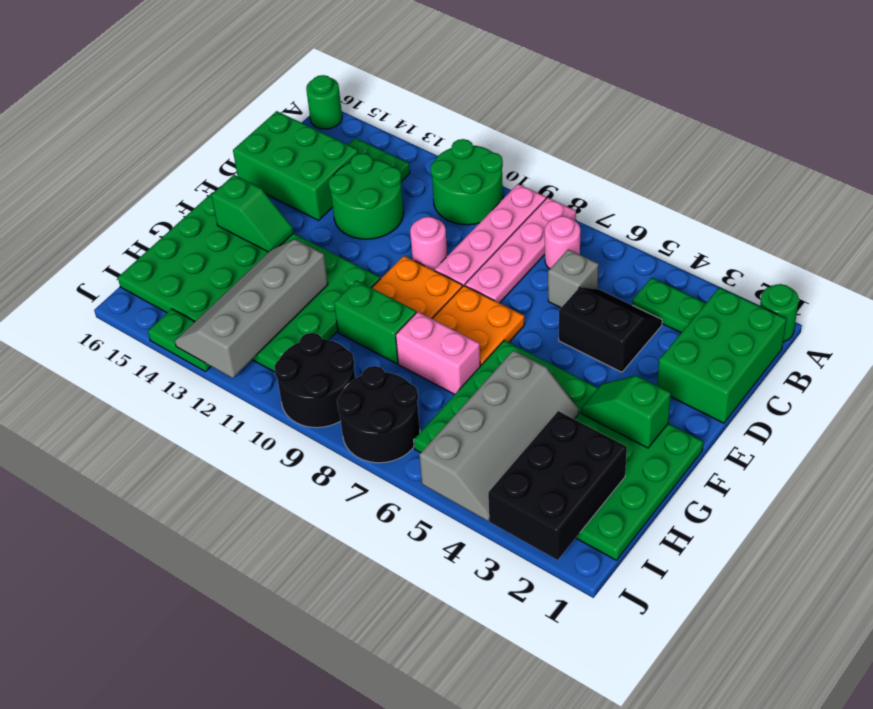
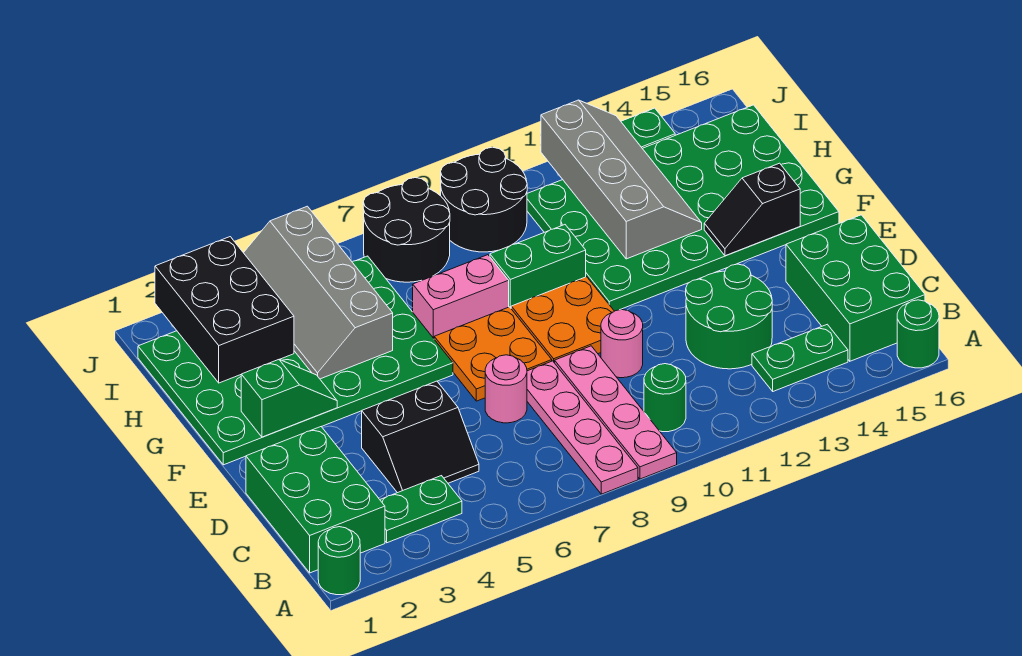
green 2x2 round brick [430,139,503,225] -> green 1x1 round brick [644,364,686,432]
pink 1x1 round brick [545,216,580,269] -> pink 1x1 round brick moved to [485,355,527,423]
grey 1x1 brick [548,249,599,308] -> none
green 2x3 brick [233,111,358,220] -> green 2x3 brick turned to [786,215,925,361]
green 1x2 slope [212,175,294,252] -> black 1x2 slope [704,163,800,256]

